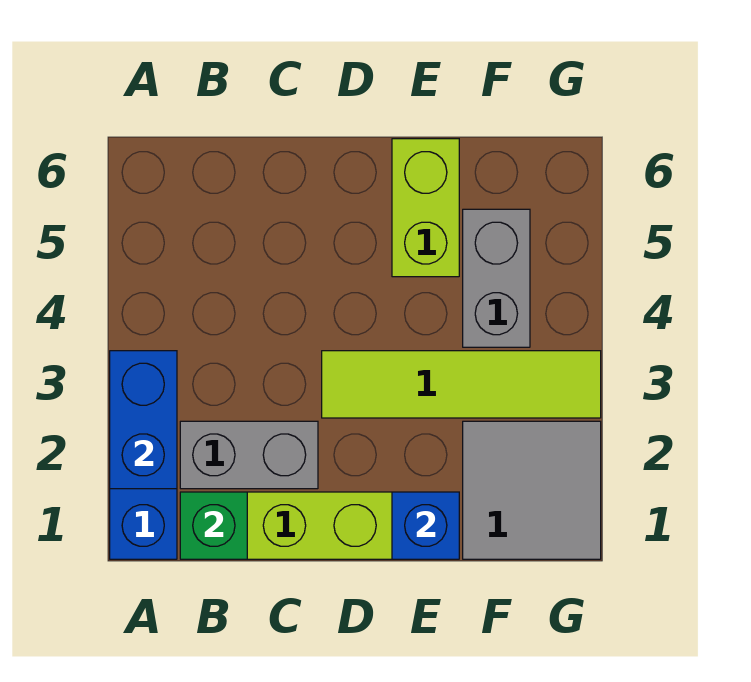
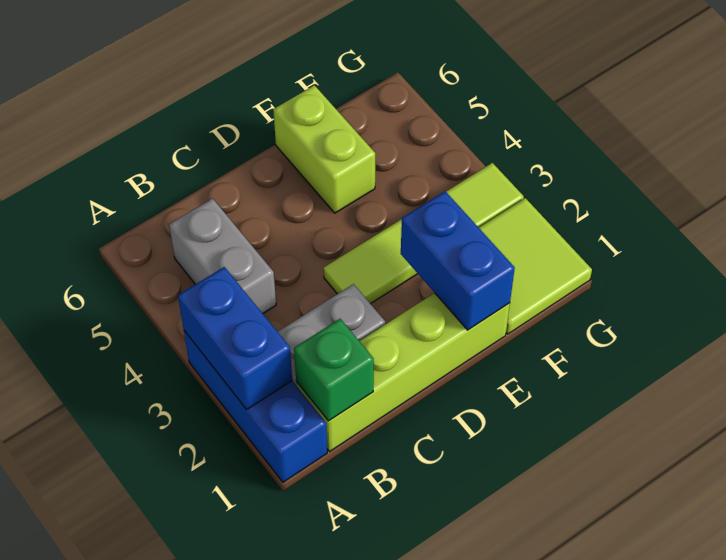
blue 1x1 brick [392,492,459,559] -> blue 1x2 brick [401,191,515,330]
grey 2x2 tile [463,421,601,559] -> lime 2x2 tile [479,198,592,334]
grey 1x2 brick [463,209,530,347] -> grey 1x2 brick moved to [169,199,276,314]

